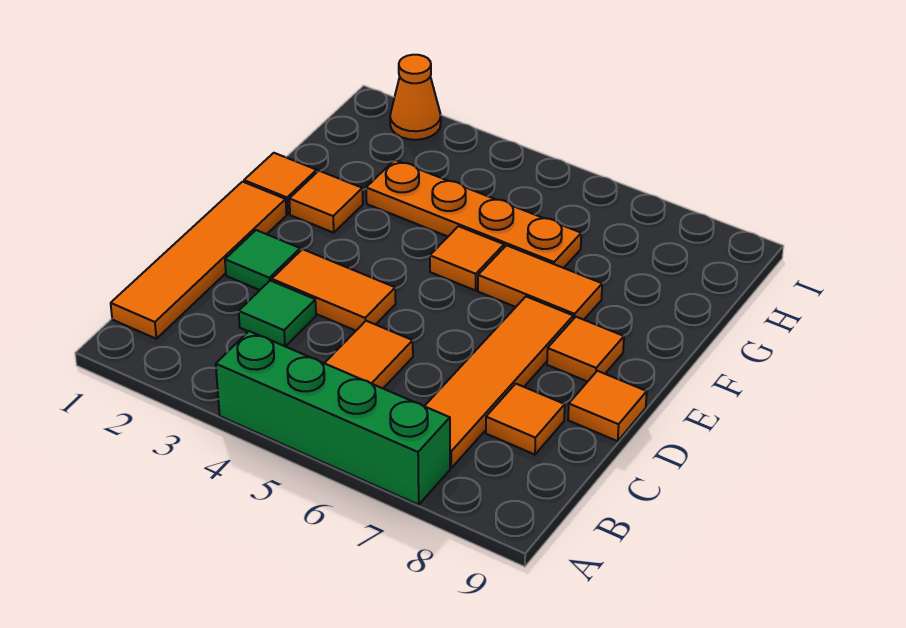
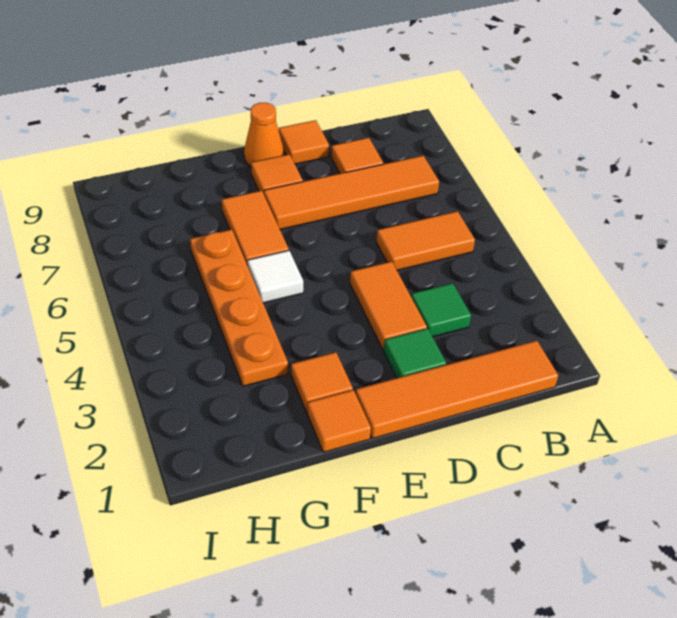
green 1x4 brick [216,331,450,505] -> none
orange 1x1 tile [430,226,504,291] -> white 1x1 tile [247,250,303,303]
orange 1x1 cone [390,55,441,140] -> orange 1x1 cone moved to [244,103,284,166]

